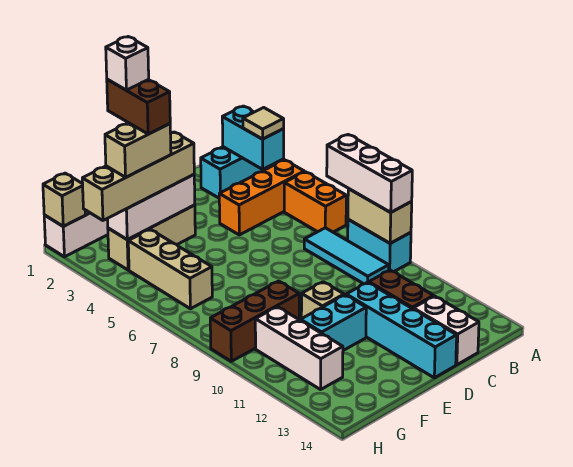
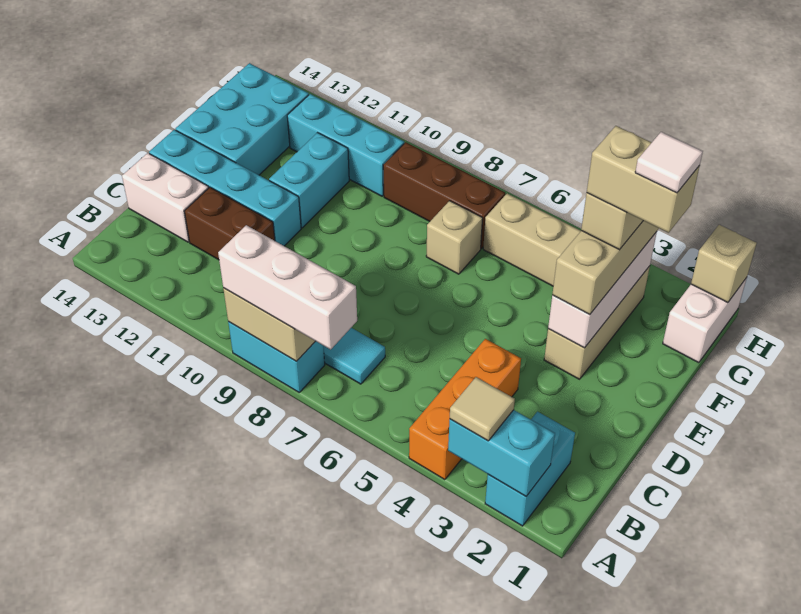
orange 1x2 brick [284,172,346,232] -> none
tan 1x1 brick [301,282,344,319] -> tan 1x1 brick moved to [426,201,483,274]
none -> cyan 2x3 brick [176,63,309,175]
brown 1x2 brick [107,79,170,134] -> tan 1x2 brick [587,126,700,233]
white 1x1 brick [106,37,149,90] -> white 1x1 tile [635,132,703,193]
brown 1x3 brick [210,281,299,361] -> brown 1x3 brick turned to [383,142,505,249]
white 1x3 brick [255,307,343,390] -> cyan 1x3 brick [287,94,404,196]

